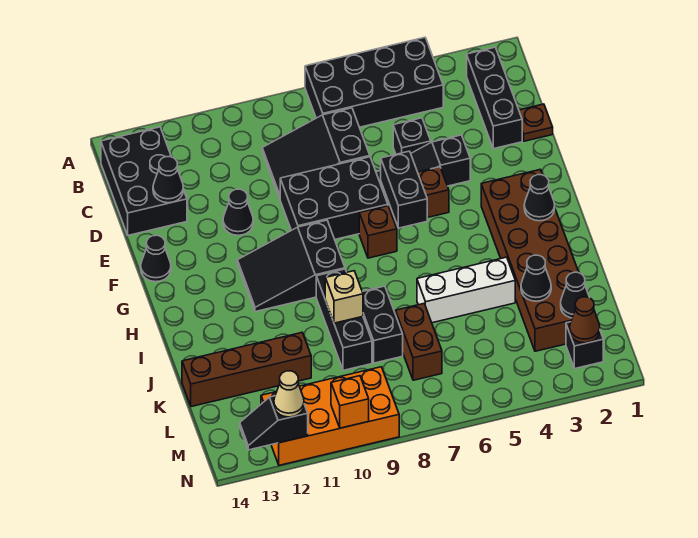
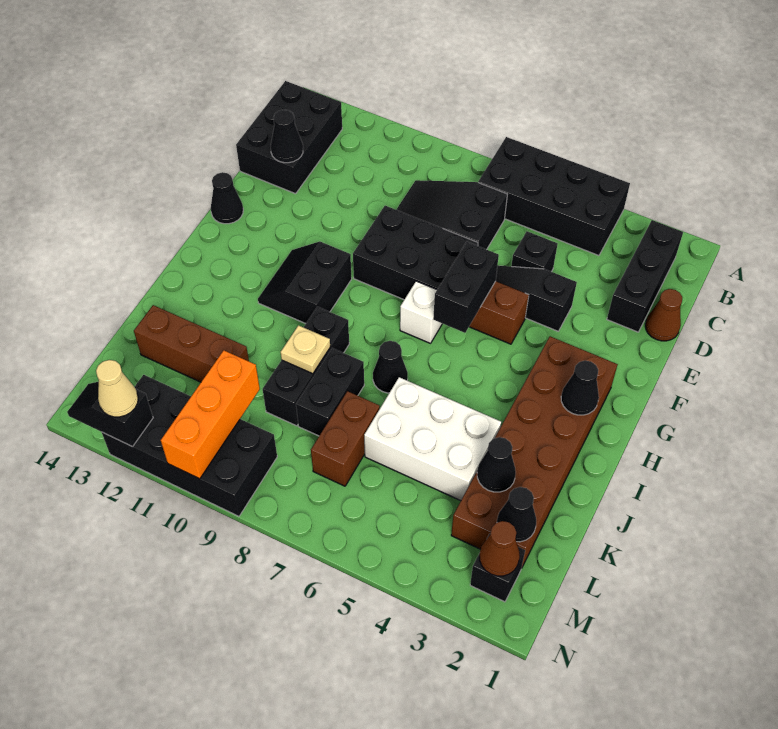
brown 1x1 plate [519,104,553,141] -> brown 1x1 cone [645,289,682,341]
black 1x1 cone [223,189,253,235] -> black 1x1 cone moved to [373,341,408,393]
brown 1x1 brick [359,206,397,258] -> white 1x1 brick [400,281,442,343]
black 2x3 slope [237,220,345,312] -> black 2x2 slope [258,242,352,324]
white 1x3 brick [417,257,515,323] -> white 2x3 brick [364,377,501,501]
tan 1x1 brick [325,271,363,323] -> tan 1x1 plate [281,325,330,374]
brown 1x4 brick [182,333,311,407] -> brown 1x3 brick [134,305,249,382]
orange 2x4 brick [261,367,399,465] -> black 2x4 brick [102,375,277,516]
orange 1x1 brick [331,376,369,428] -> orange 1x3 brick [161,350,260,479]

